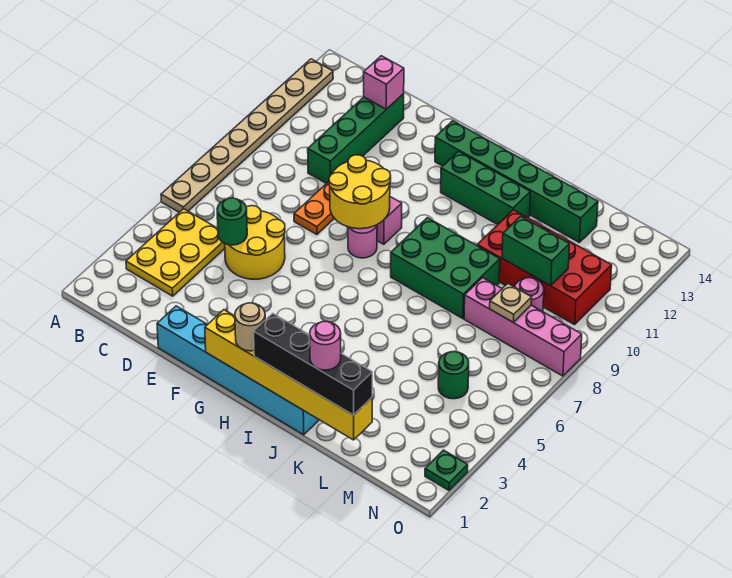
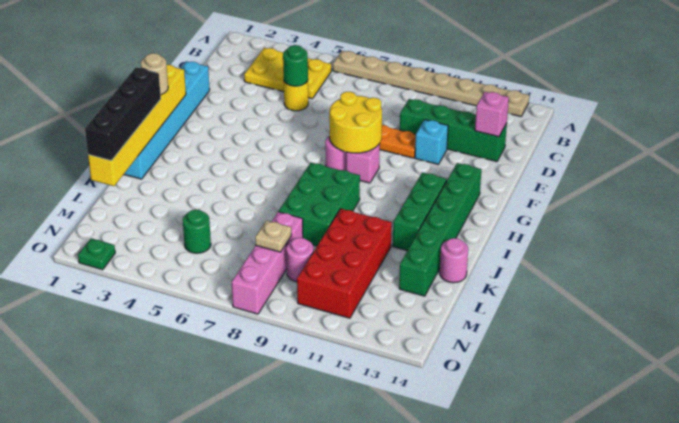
yellow 2x2 round brick [225,206,285,279] -> yellow 1x1 round brick [284,81,308,111]
none -> cyan 1x1 brick [415,120,448,164]
pink 1x1 round brick [310,321,341,370] -> pink 1x1 round brick moved to [440,238,468,283]
green 1x2 brick [502,216,569,286] -> none

